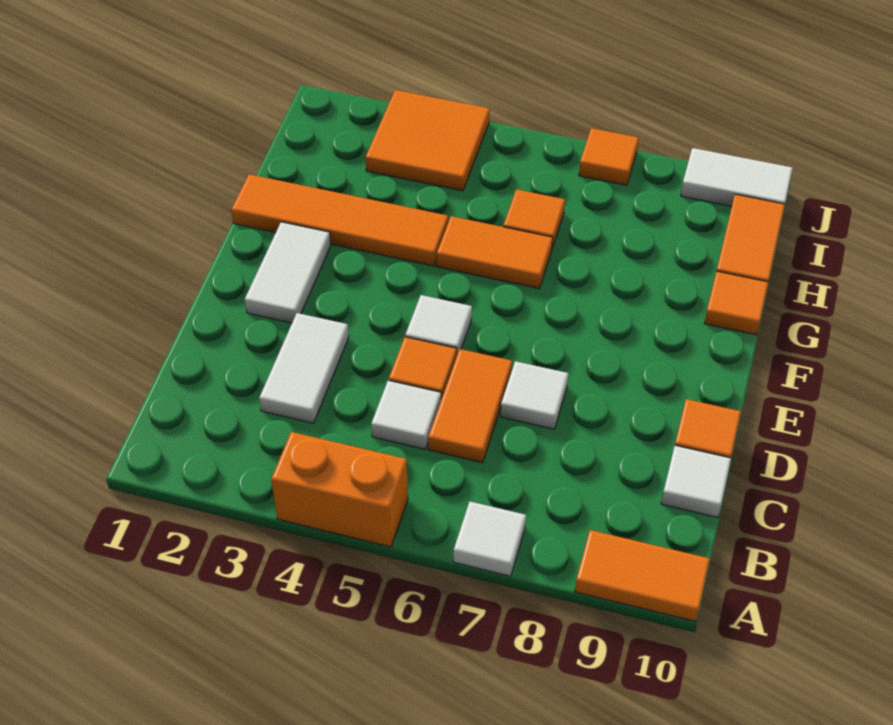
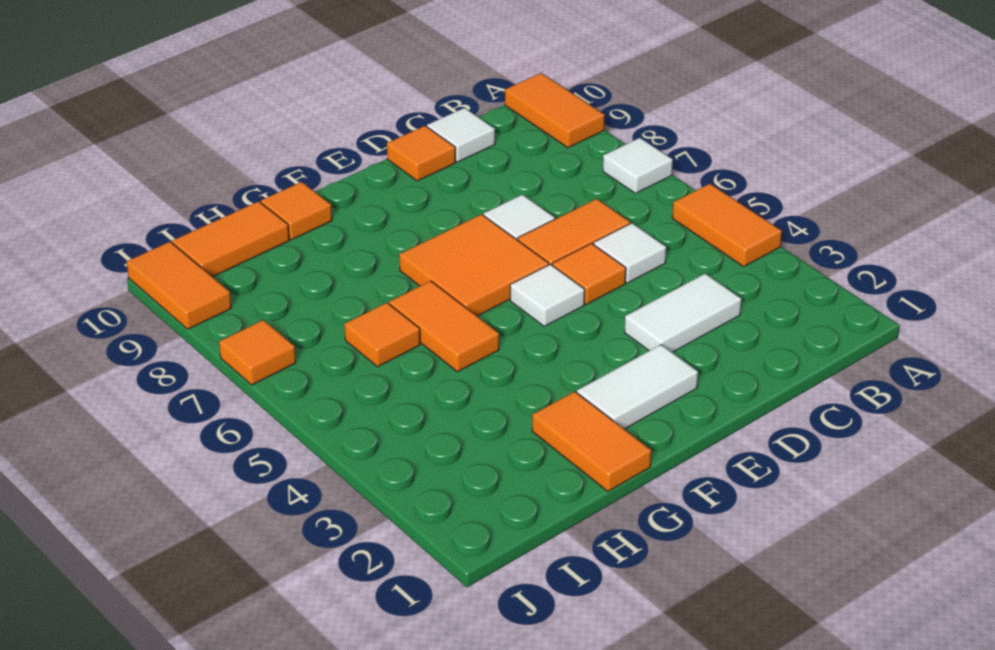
orange 1x2 brick [271,432,408,547] -> orange 1x2 tile [672,184,782,267]
orange 1x4 tile [231,174,448,266] -> orange 1x2 tile [532,392,651,491]
orange 2x2 tile [365,90,490,191] -> orange 2x2 tile moved to [399,214,549,316]
white 1x2 tile [681,148,793,206] -> orange 1x2 tile [127,242,231,329]

